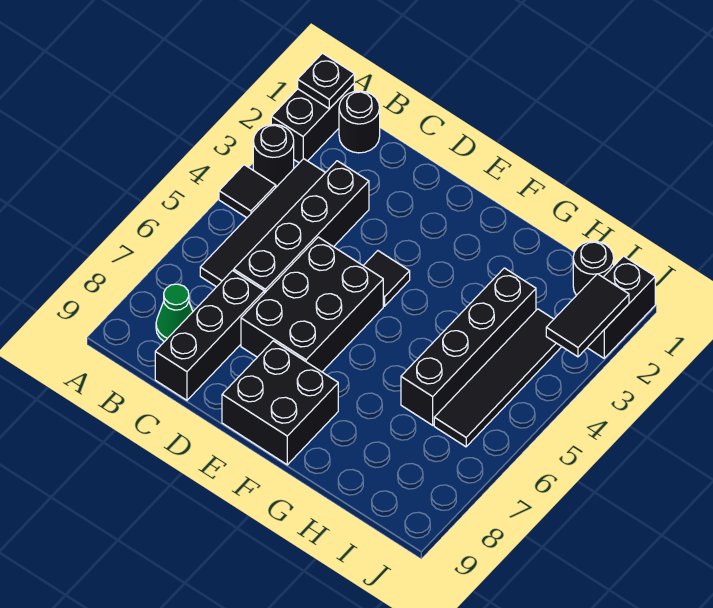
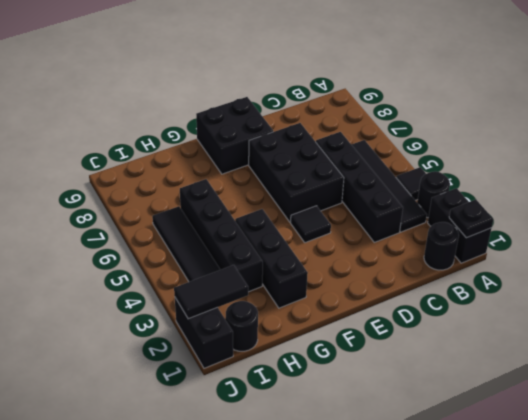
green 1x1 cone [156,284,193,342] -> none
black 1x3 brick [155,271,264,400] -> black 1x3 brick moved to [235,209,308,308]
black 1x2 tile [546,274,629,357] -> black 1x2 tile turned to [174,265,248,319]

